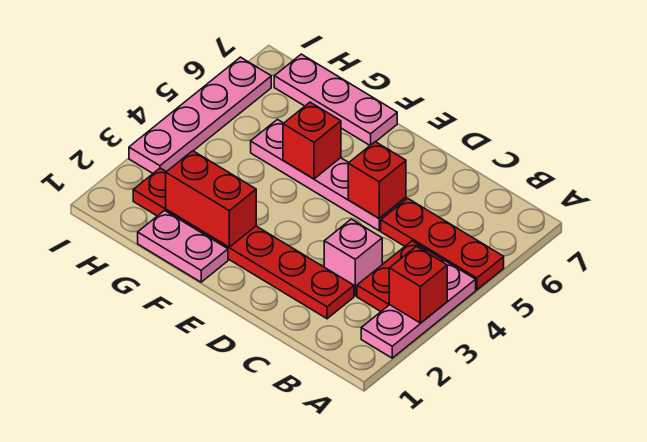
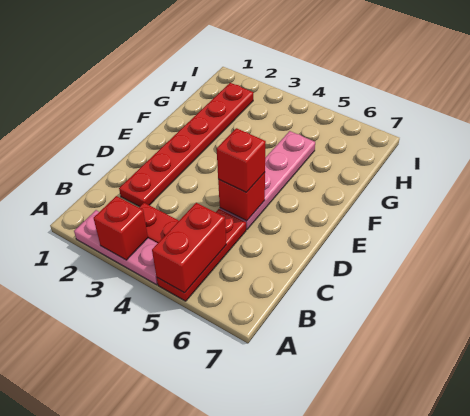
pink 1x1 brick [324,219,382,296] -> none
pink 1x2 plate [138,211,228,282] -> none
red 1x2 brick [166,151,256,247] -> red 1x2 brick moved to [152,203,226,293]
red 1x1 brick [283,102,341,179] -> red 1x1 brick moved to [217,128,266,192]
pink 1x3 plate [274,54,397,145] -> none
pink 1x4 plate [129,57,271,173] -> none

